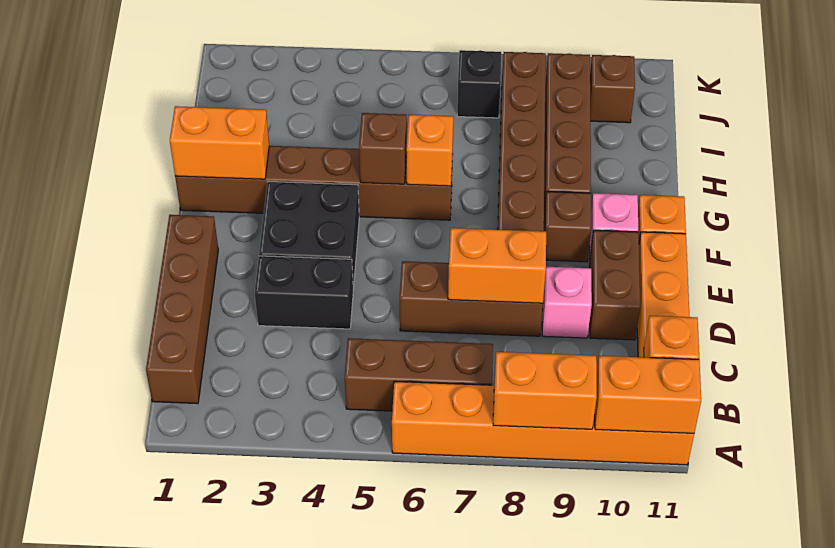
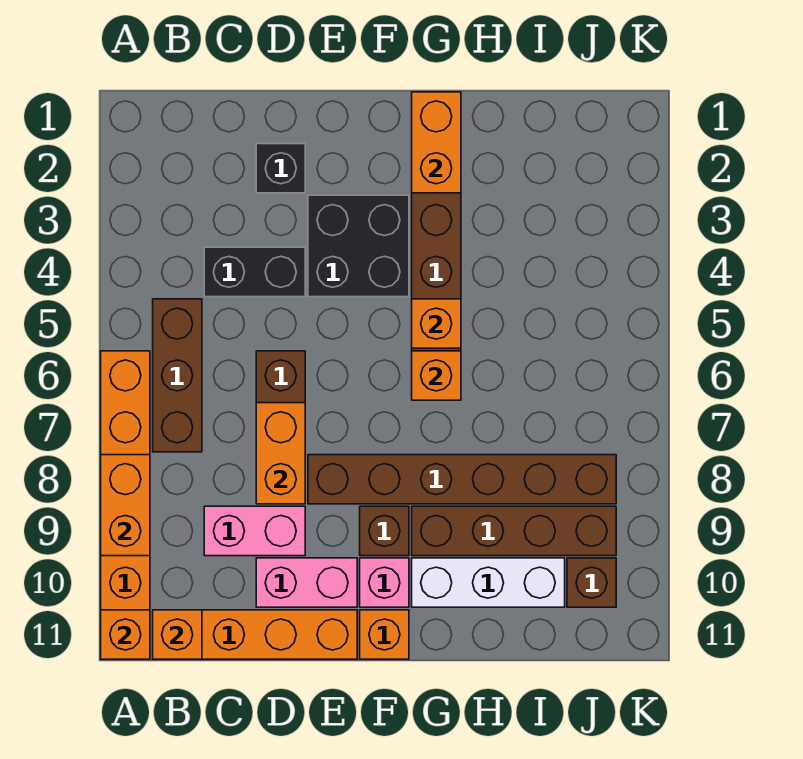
orange 1x2 brick [595,356,701,433] -> orange 1x1 brick [101,610,150,659]
brown 1x4 brick [146,215,218,404] -> none
black 1x2 brick [255,256,353,329] -> black 1x2 brick turned to [204,247,305,297]
pink 1x1 brick [542,267,592,338] -> pink 1x2 brick [204,506,305,556]
brown 1x2 brick [589,230,640,340] -> pink 1x2 brick [256,558,357,607]
brown 1x1 brick [359,113,407,184] -> orange 1x1 brick [412,299,461,348]
none -> white 1x3 brick [412,558,565,607]
black 1x1 brick [457,50,501,118] -> black 1x1 brick moved to [256,144,305,193]

